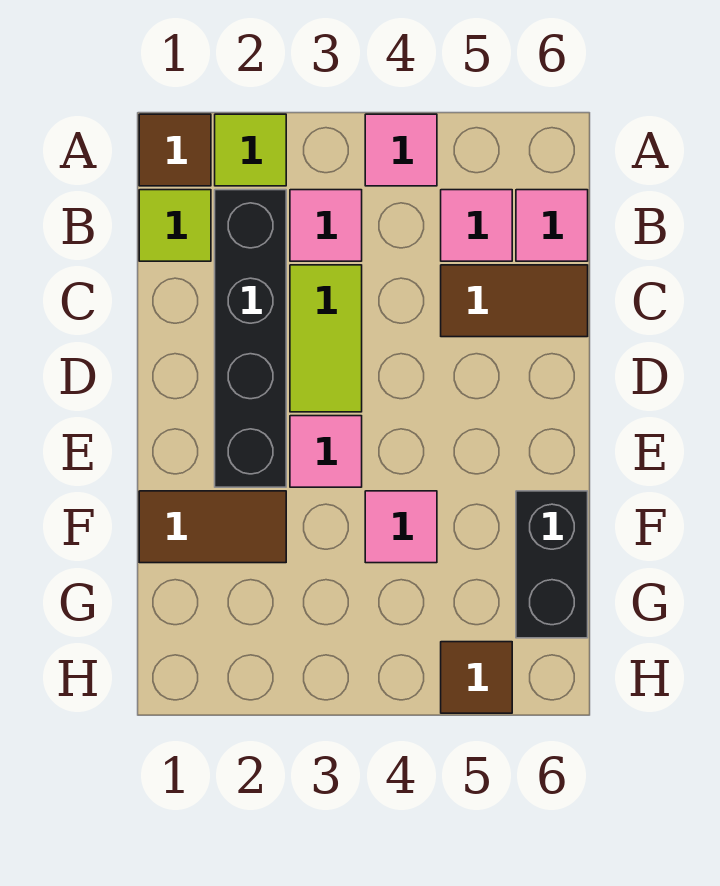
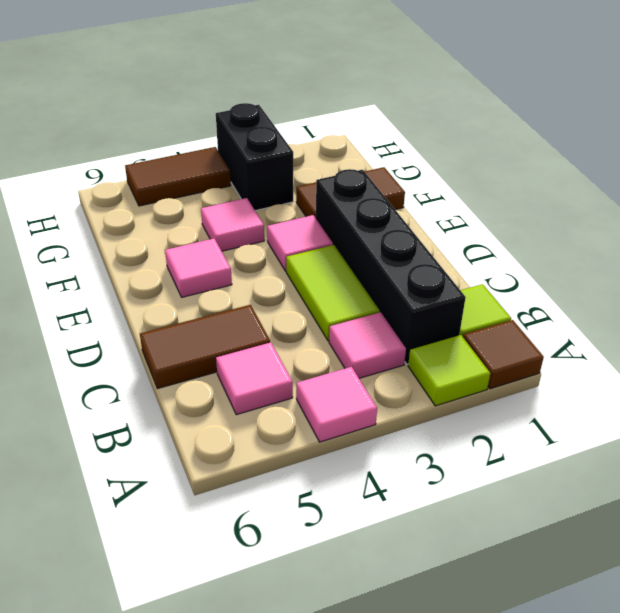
pink 1x1 tile [516,190,588,261] -> pink 1x1 tile moved to [165,238,232,297]
black 1x2 brick [516,491,588,638] -> black 1x2 brick moved to [216,103,293,211]
brown 1x1 tile [441,642,512,713] -> brown 1x2 tile [125,147,231,206]

